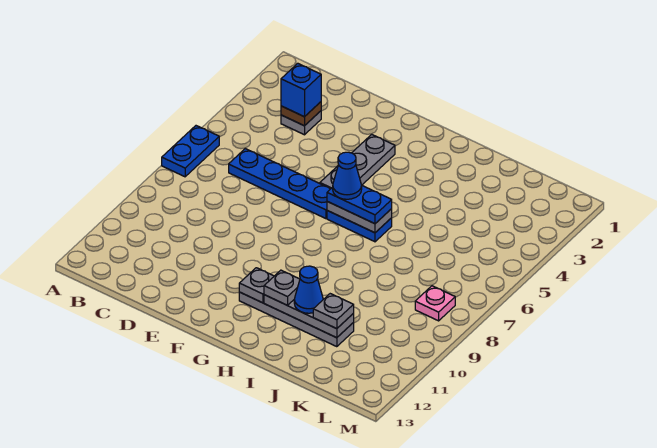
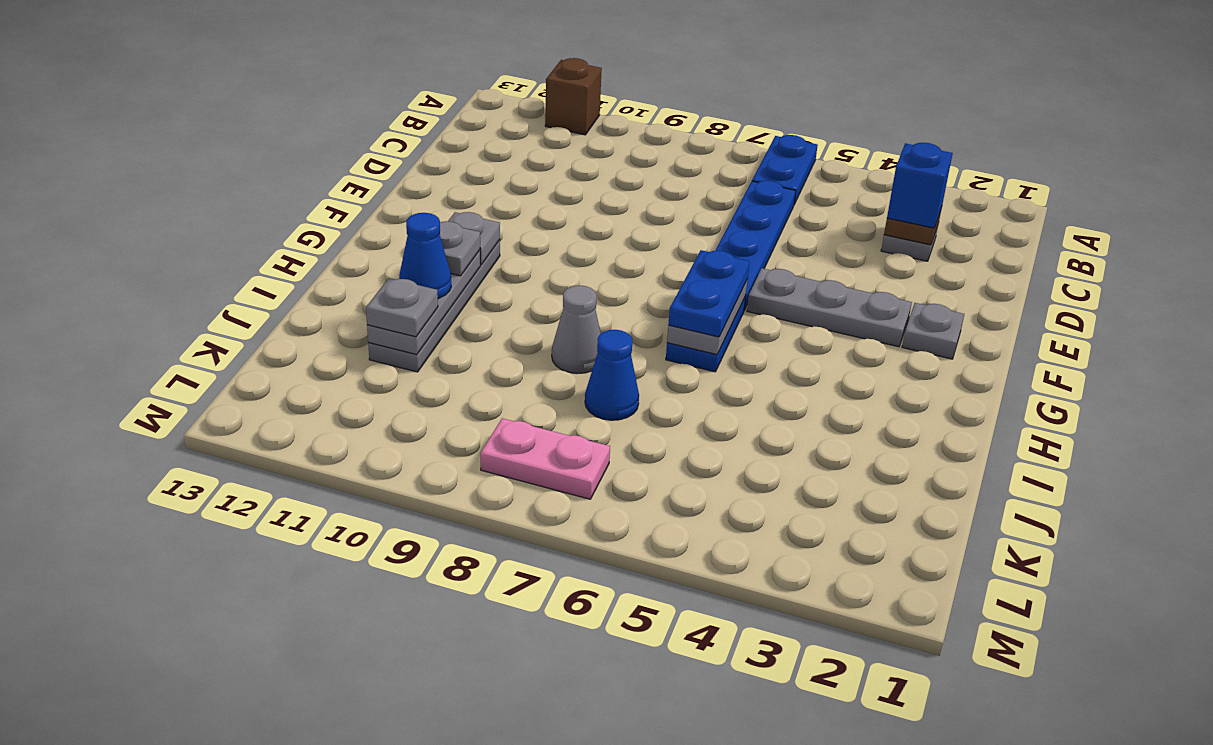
blue 1x2 plate [162,126,219,177] -> blue 1x2 plate turned to [752,135,818,204]
none -> brown 1x1 brick [545,58,602,135]
none -> grey 1x1 plate [902,303,964,359]
blue 1x1 cone [333,152,362,199] -> blue 1x1 cone moved to [585,330,639,420]
none -> grey 1x1 cone [552,285,601,373]
pink 1x1 plate [415,286,455,321] -> pink 1x2 plate [480,418,610,499]

